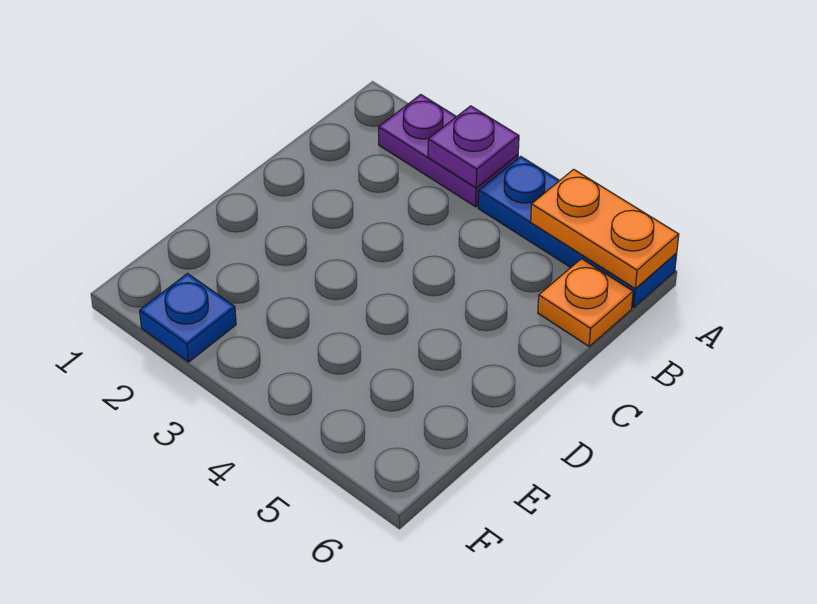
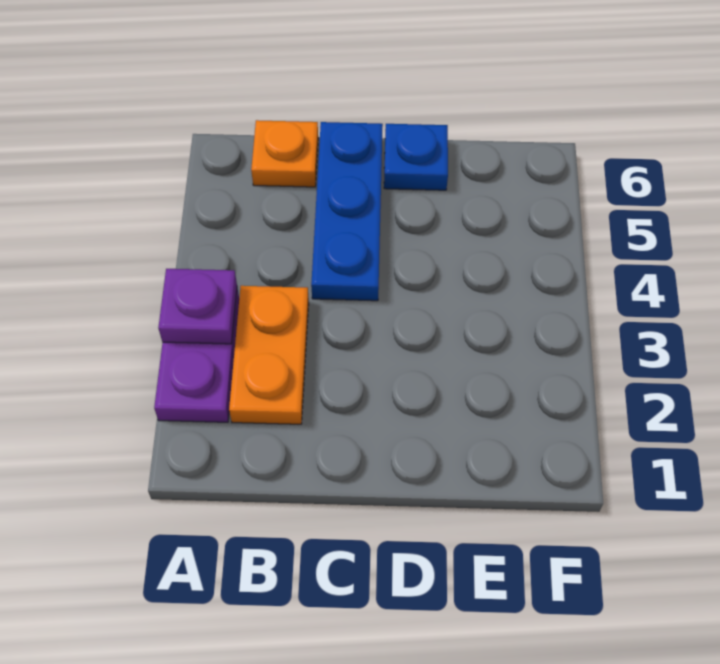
blue 1x3 plate [478,157,677,307] -> blue 1x3 plate moved to [311,122,383,301]
orange 1x2 plate [531,169,679,288] -> orange 1x2 plate moved to [229,286,309,424]
blue 1x1 plate [140,274,236,362] -> blue 1x1 plate moved to [384,124,448,190]

